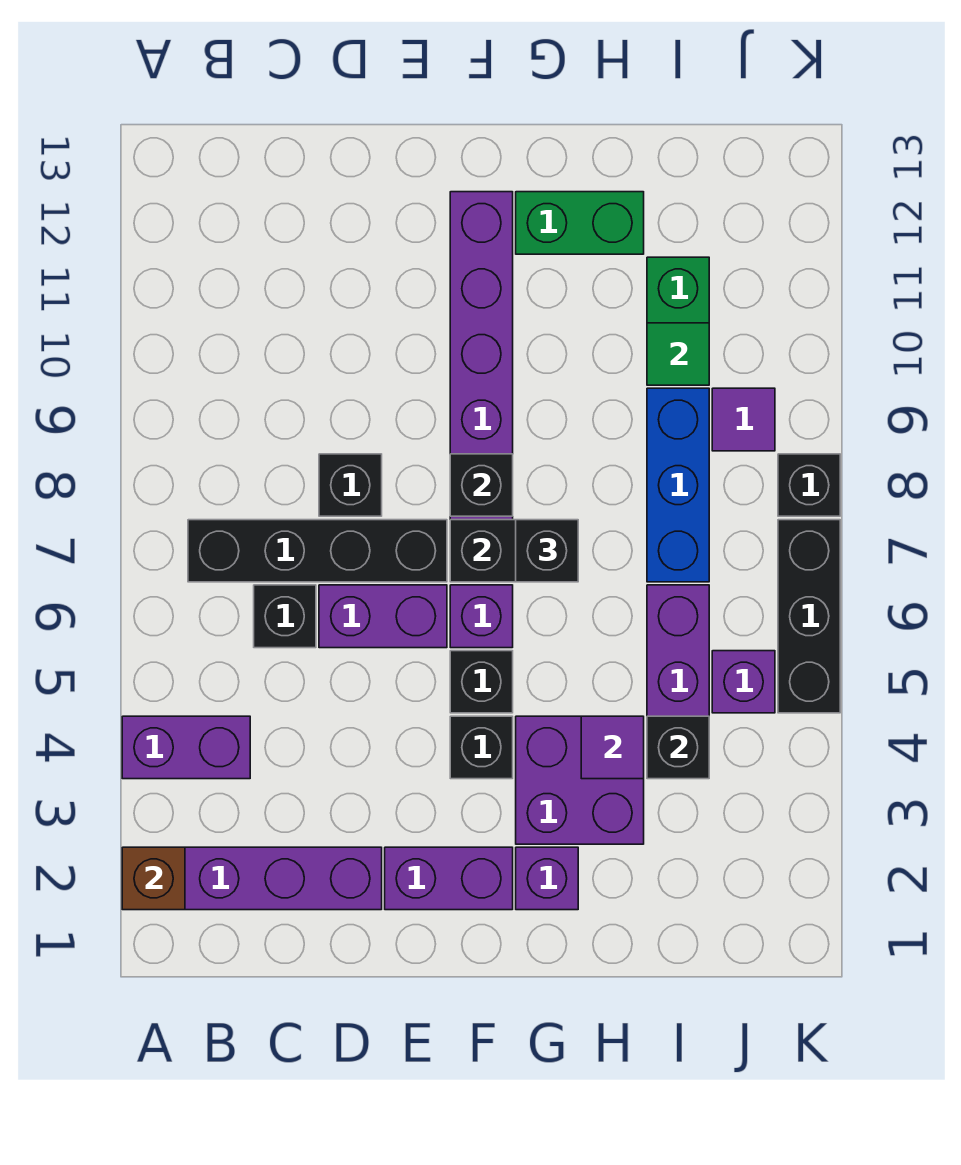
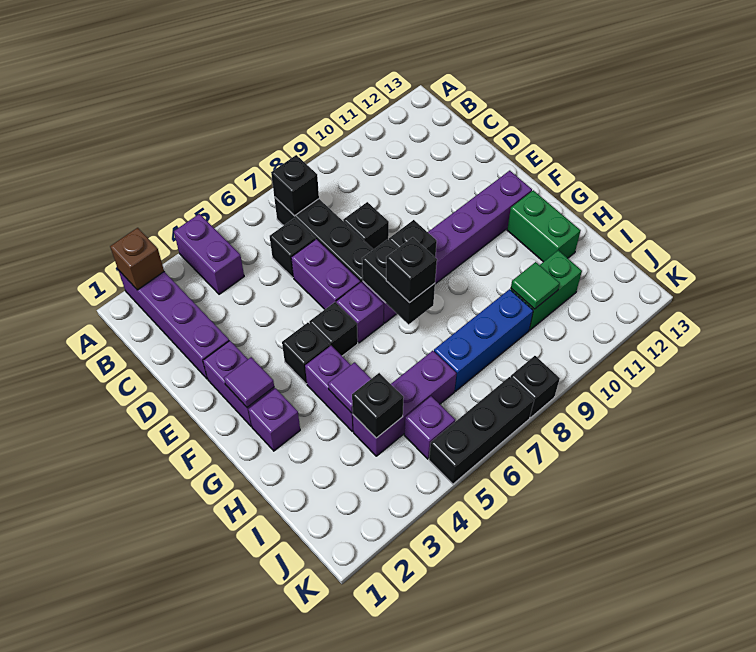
none -> black 1x1 brick [271,155,319,216]
purple 2x2 brick [516,716,644,844] -> purple 1x2 brick [305,346,353,432]
purple 1x1 tile [712,388,775,451] -> purple 1x1 tile moved to [224,357,274,407]

